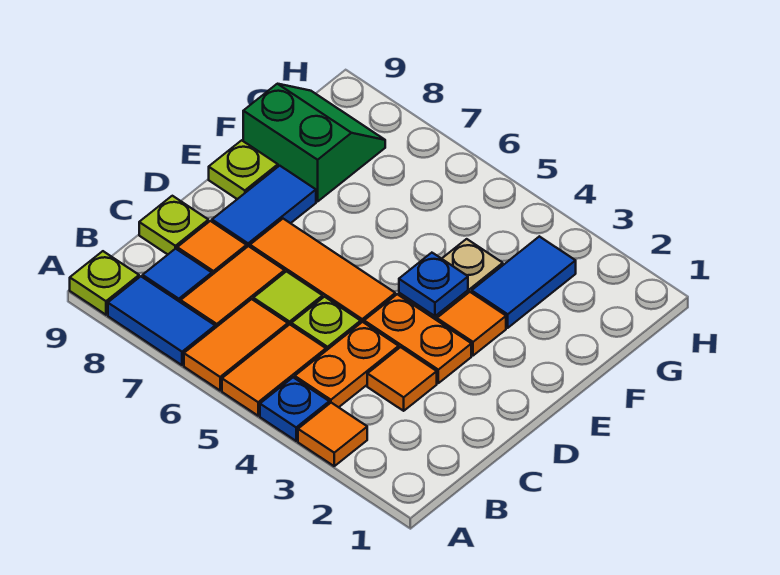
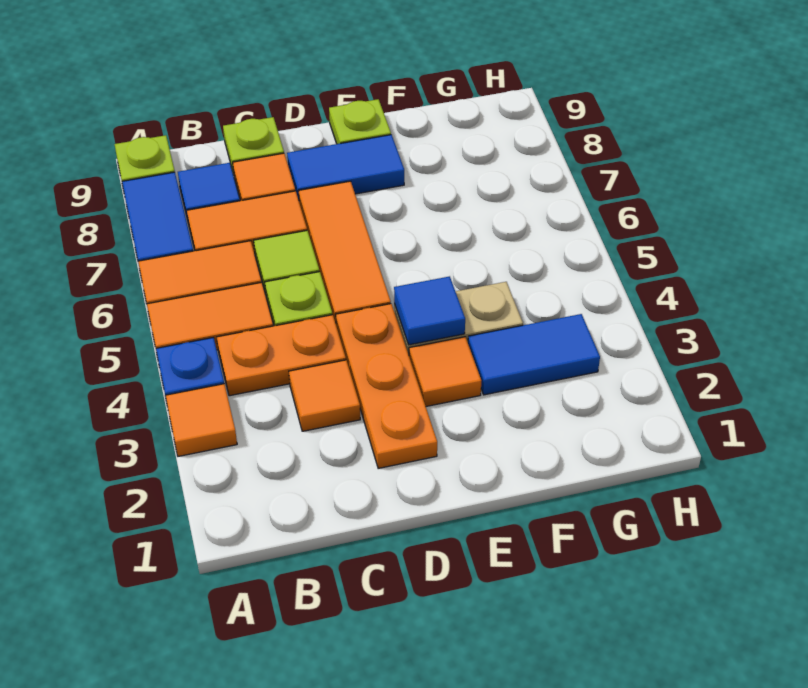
orange 1x2 plate [364,294,471,383] -> orange 1x3 plate [336,304,437,469]
blue 1x1 plate [399,253,468,316] -> blue 1x1 tile [394,276,465,345]
green 2x2 slope [243,84,385,202] -> none

